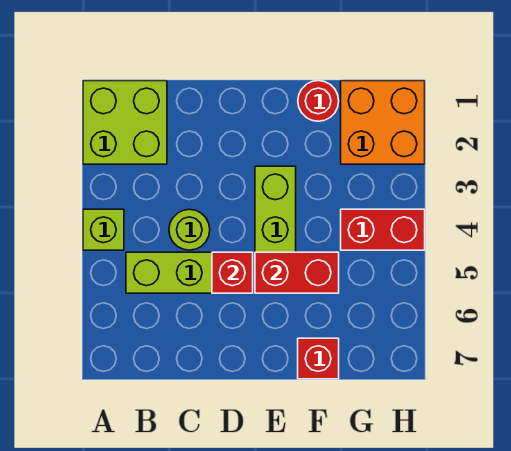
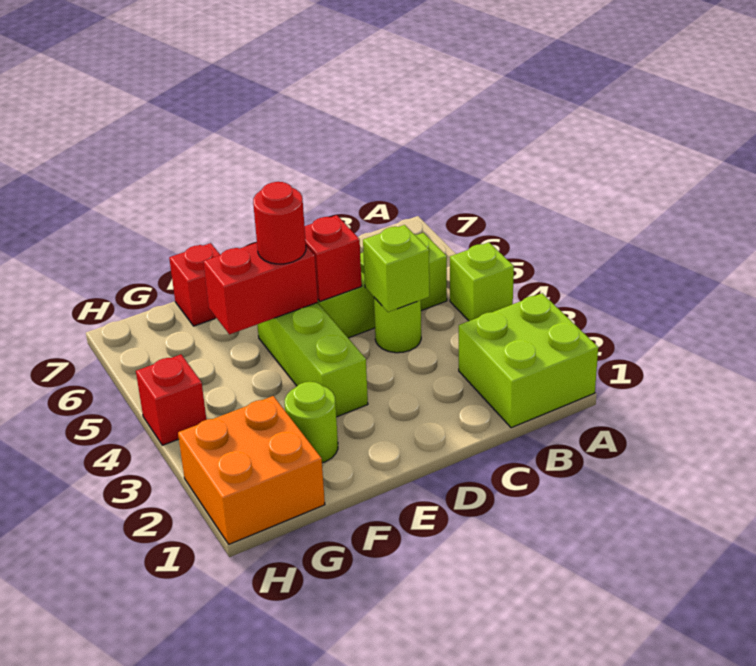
none -> lime 1x1 brick [363,225,429,312]
red 1x1 round brick [298,81,339,121] -> red 1x1 round brick moved to [253,182,306,264]
none -> lime 1x1 round brick [285,382,338,463]
red 1x2 brick [341,209,425,250] -> red 1x1 brick [136,355,206,445]

